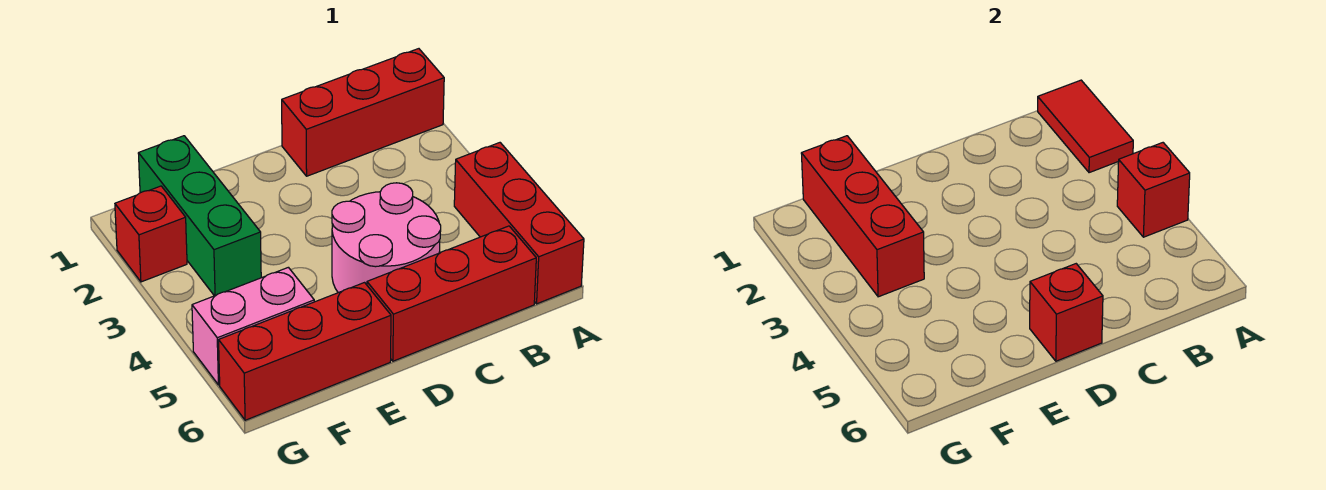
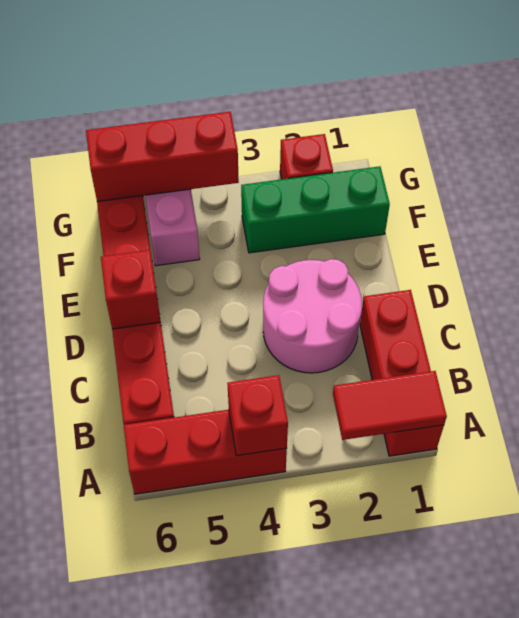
pink 2x2 round brick [332,183,441,293] -> pink 2x2 round brick moved to [263,259,362,373]
red 1x3 brick [801,136,924,297] -> red 1x3 brick moved to [86,112,239,202]

